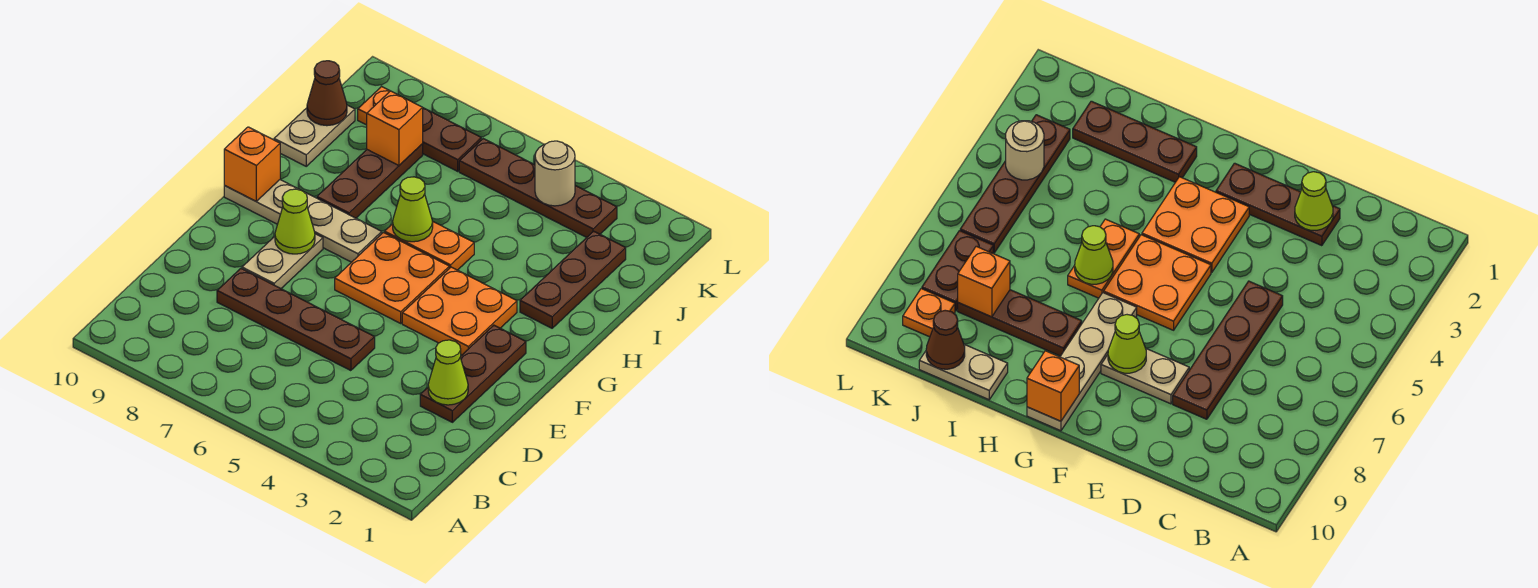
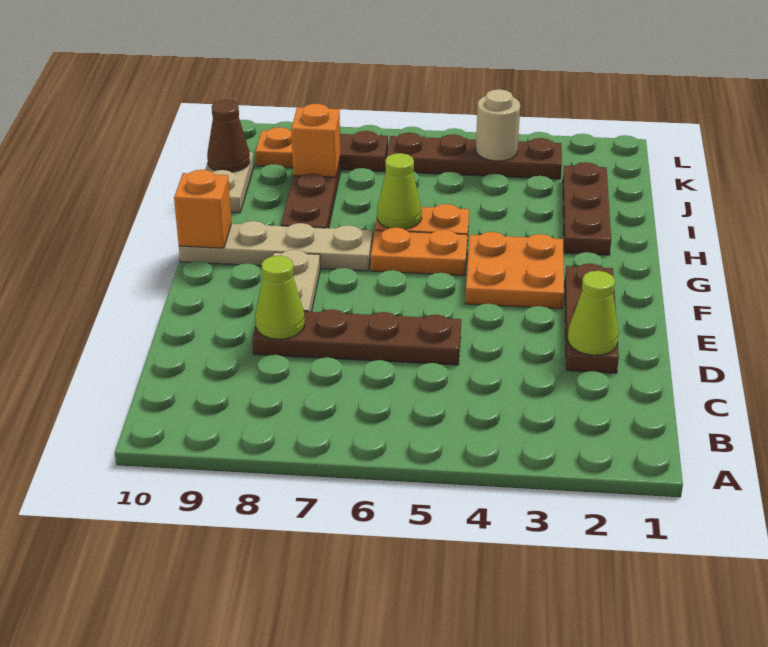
orange 2x2 plate [335,233,449,323] -> orange 1x2 plate [371,227,467,276]
lime 1x1 cone [275,189,315,254] -> lime 1x1 cone moved to [255,256,305,339]

